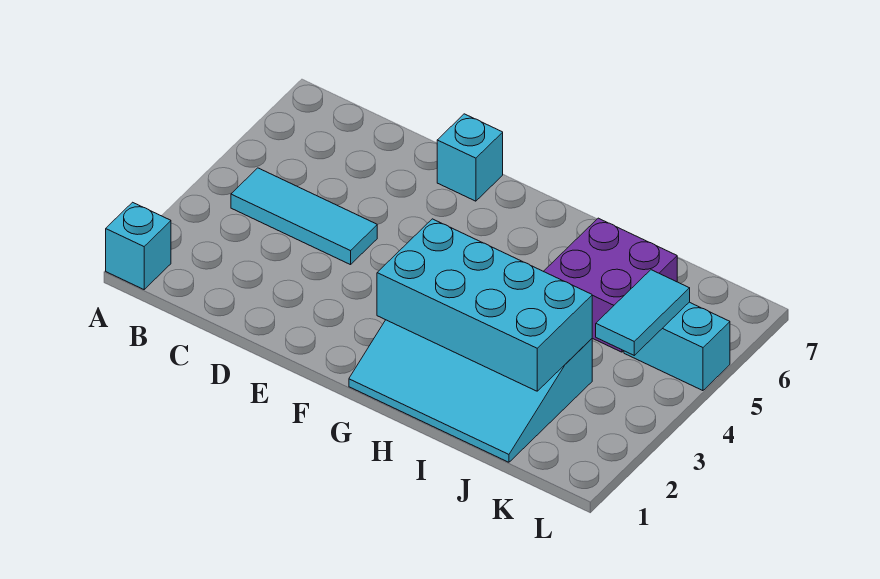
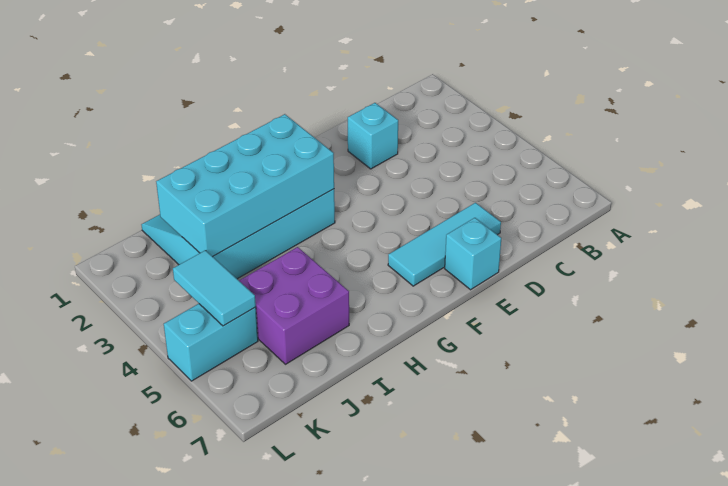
cyan 1x1 brick [106,202,171,289] -> cyan 1x1 brick moved to [348,103,398,169]
cyan 1x3 tile [231,168,377,265] -> cyan 1x3 tile moved to [388,203,501,286]

